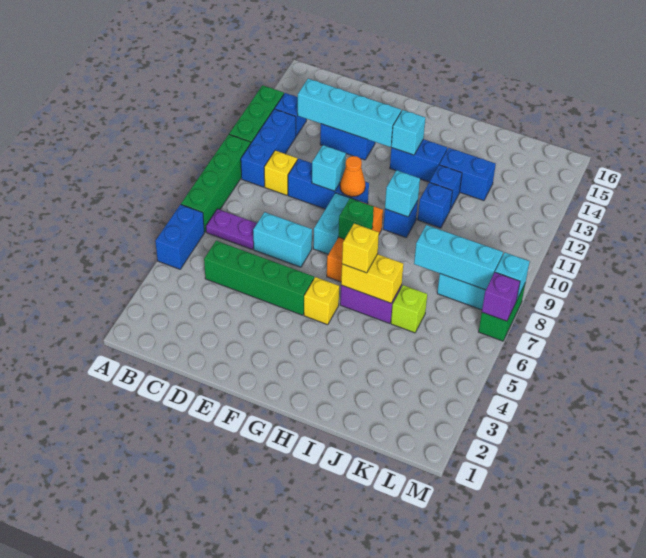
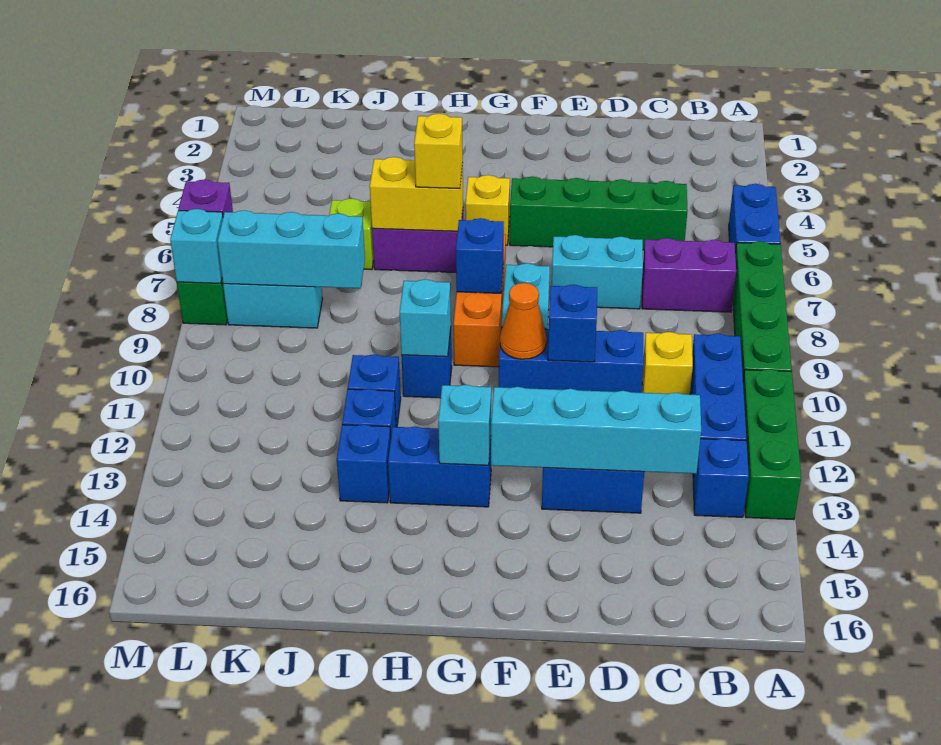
purple 1x2 plate [206,209,257,250] -> purple 1x2 brick [642,238,736,312]
cyan 1x1 brick [312,145,346,191] -> blue 1x1 brick [548,285,597,362]
green 1x1 brick [339,198,374,239] -> blue 1x1 brick [456,218,504,293]
blue 1x2 brick [439,148,496,201] -> blue 1x1 brick [337,425,391,503]

